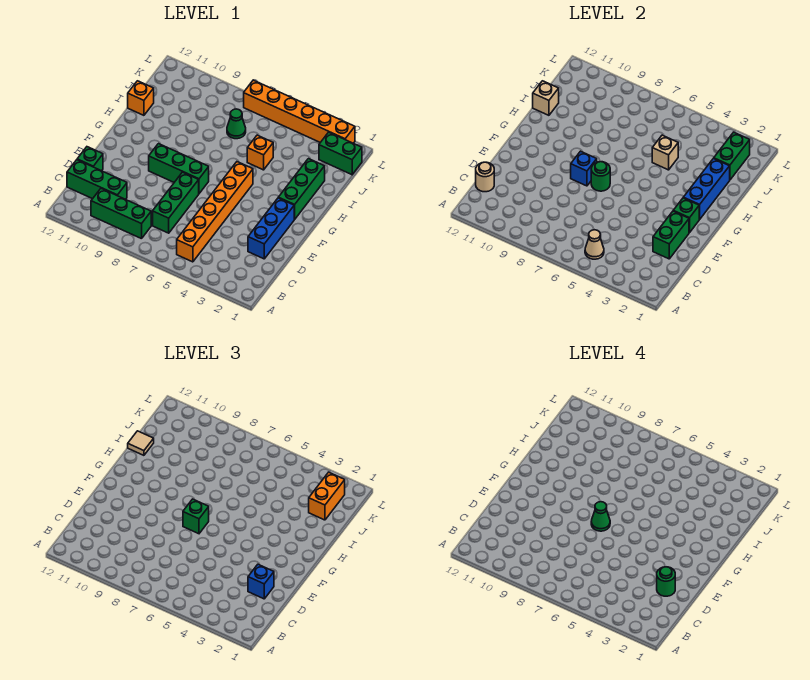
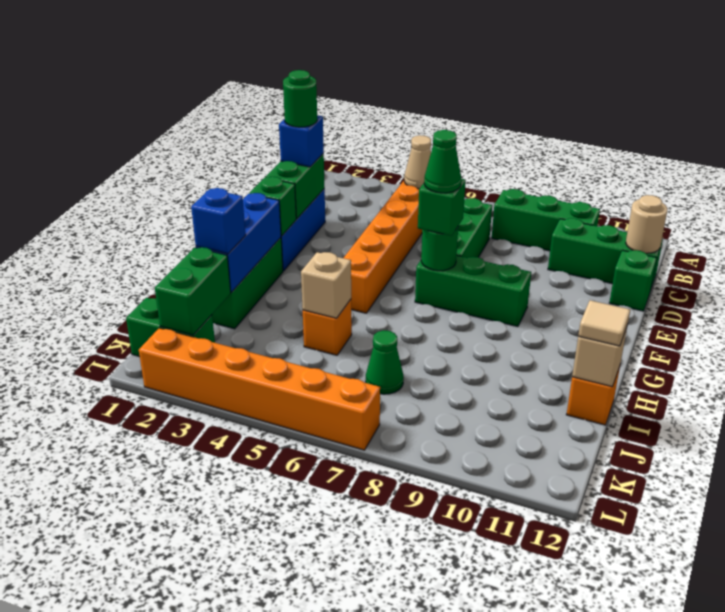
blue 1x1 brick [571,151,597,186] -> blue 1x1 brick moved to [191,188,246,254]
orange 1x2 brick [309,472,345,520] -> none

